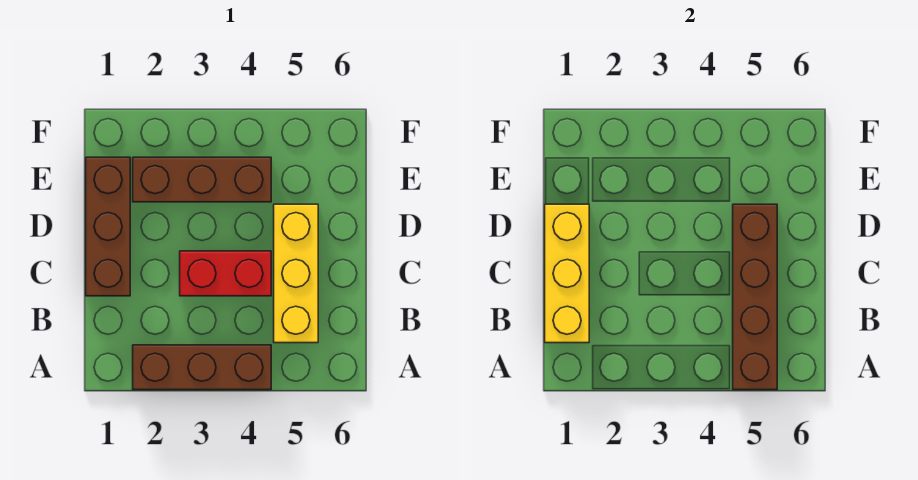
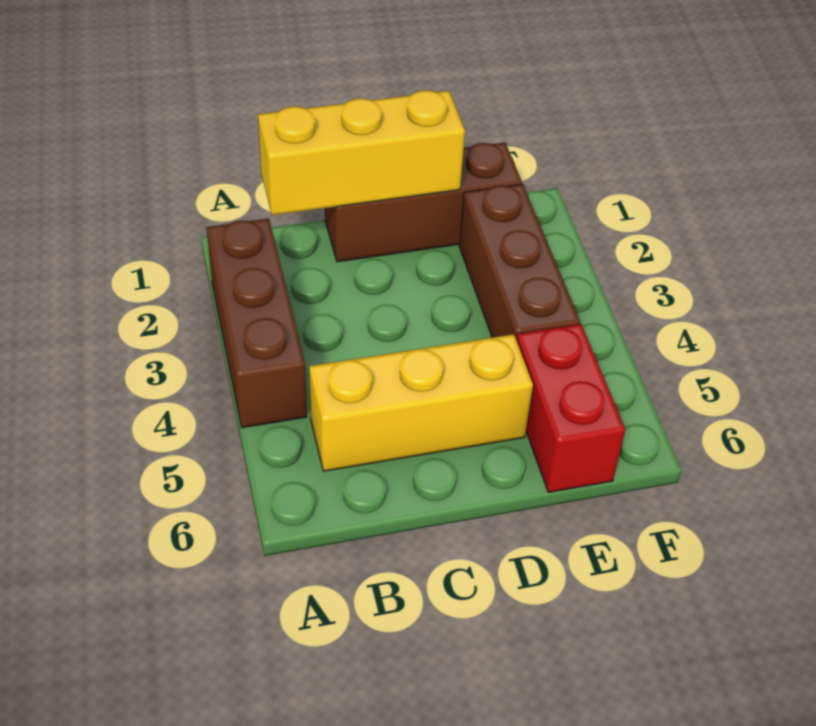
brown 1x4 brick [733,204,777,390] -> none
red 1x2 brick [180,251,271,296] -> red 1x2 brick moved to [517,324,625,492]

